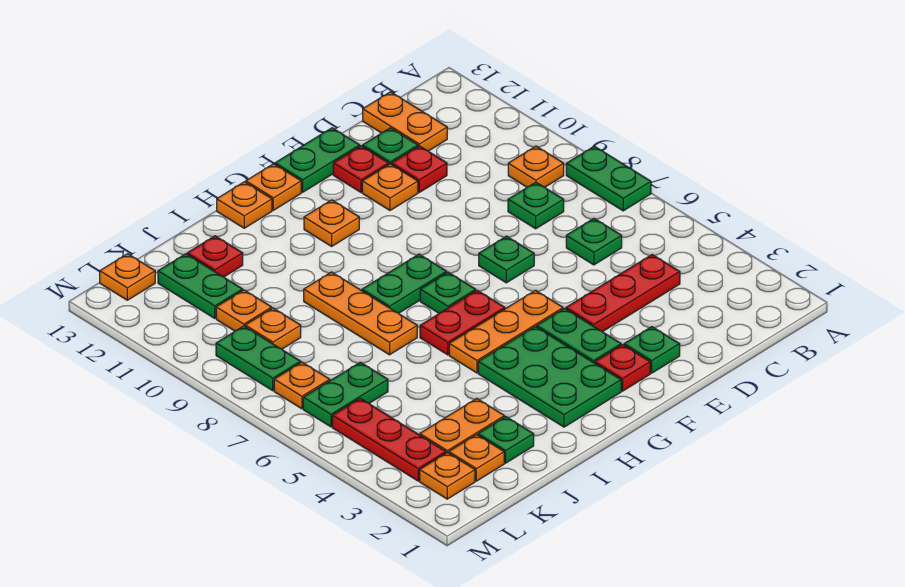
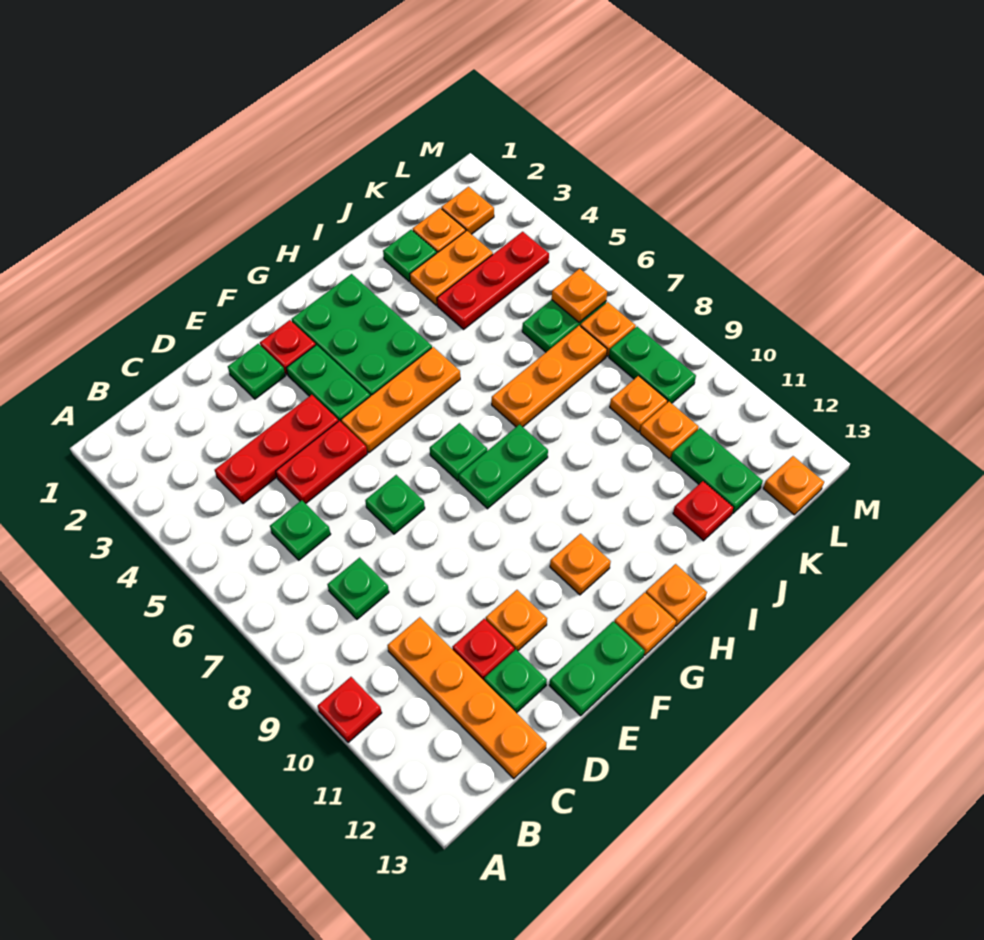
green 1x2 plate [566,146,651,211] -> none
orange 1x1 plate [508,146,564,187] -> orange 1x1 plate moved to [552,269,607,322]
orange 1x2 plate [363,92,447,151] -> orange 1x4 plate [388,617,546,779]
red 1x1 plate [333,146,389,192] -> red 1x1 plate moved to [318,677,382,743]
red 1x2 plate [420,290,505,355] -> red 1x2 plate moved to [276,421,367,504]
orange 1x3 plate [304,272,417,355] -> orange 1x3 plate turned to [492,326,607,427]
red 1x3 plate [332,398,446,481] -> red 1x3 plate turned to [437,232,549,329]

